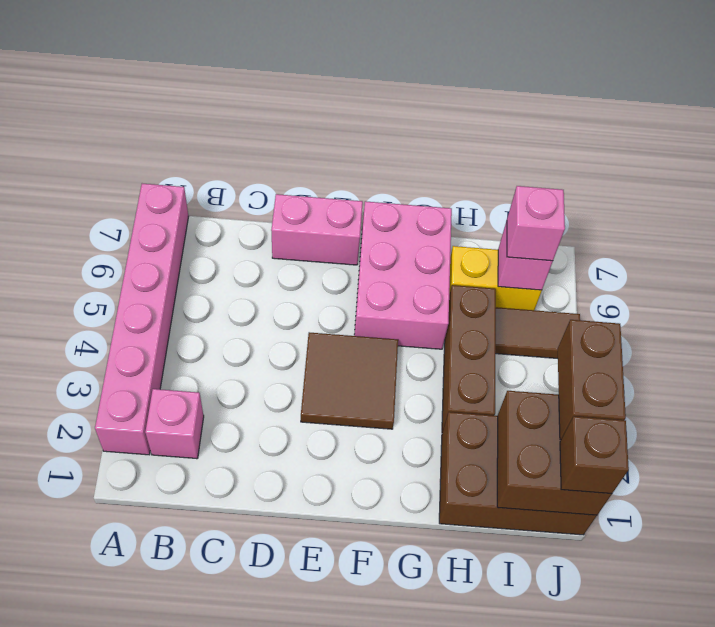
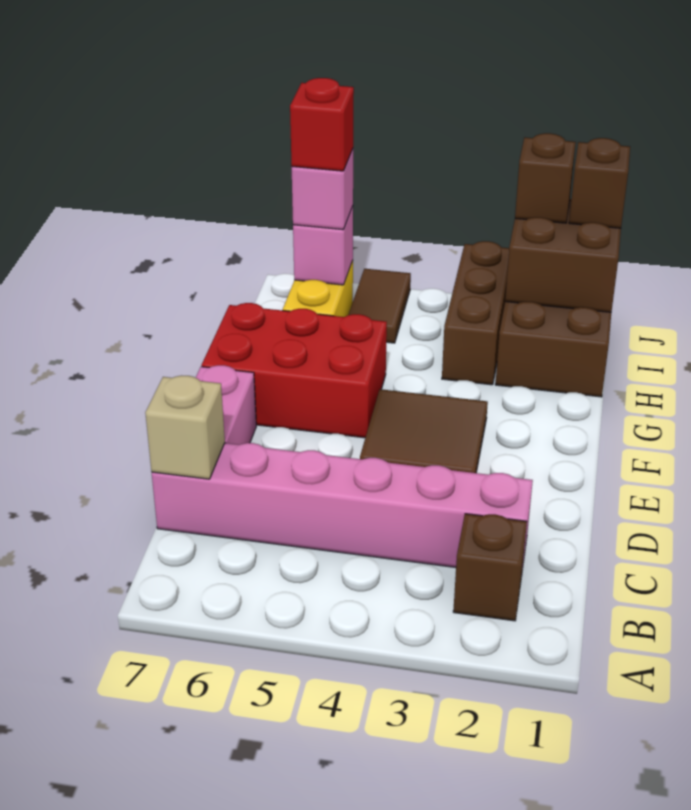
pink 1x6 brick [95,184,189,455] -> pink 1x6 brick moved to [152,443,533,570]
pink 1x1 brick [145,389,204,459] -> brown 1x1 brick [453,514,527,621]
none -> tan 1x1 brick [145,376,225,479]
pink 2x3 brick [354,201,452,349] -> red 2x3 brick [201,303,387,438]
brown 1x3 brick [442,285,496,433] -> brown 1x3 brick turned to [442,241,509,385]
none -> red 1x1 brick [290,78,354,171]
brown 1x2 brick [558,320,626,440] -> brown 1x1 brick [515,133,576,223]

